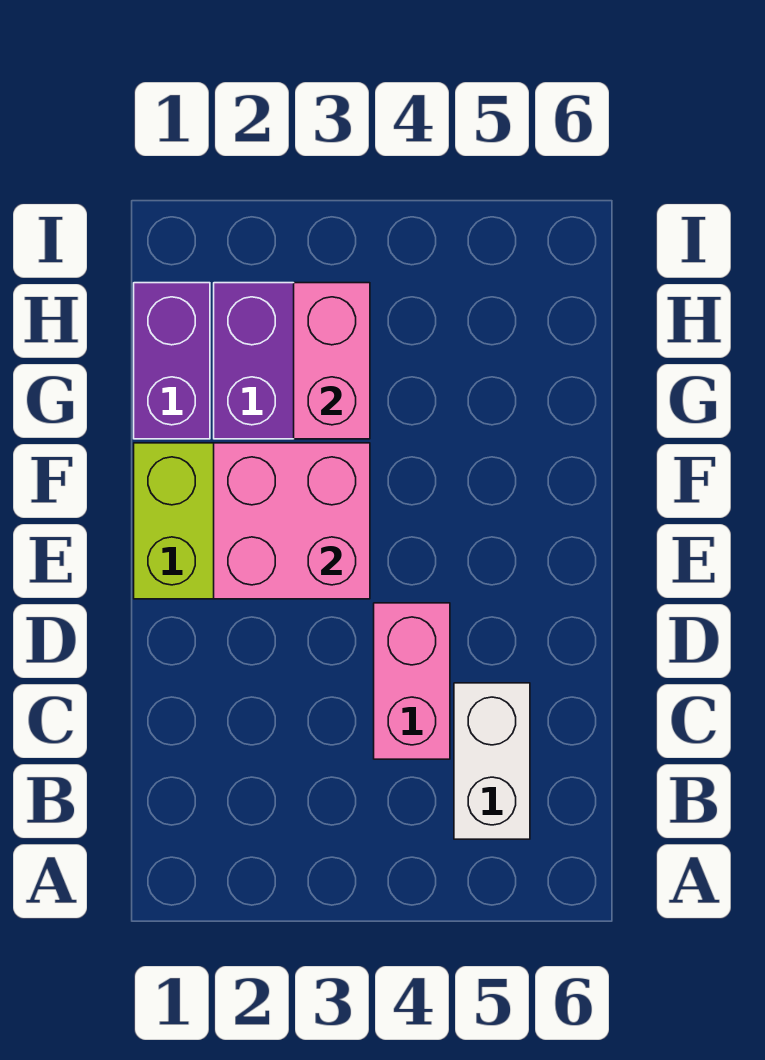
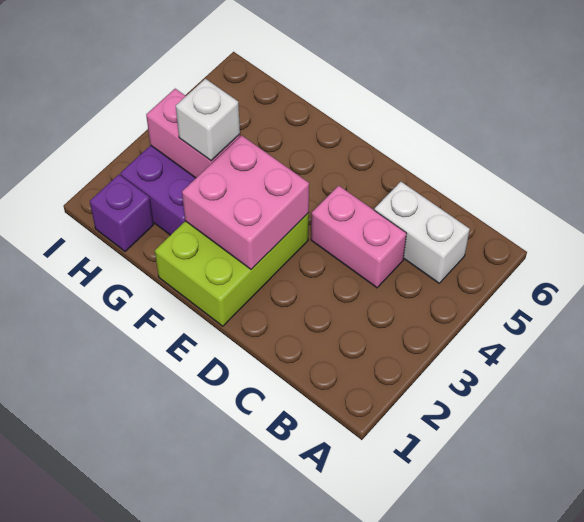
purple 1x2 brick [134,283,210,439] -> purple 1x1 brick [90,175,154,252]
none -> white 1x1 brick [176,79,240,161]

